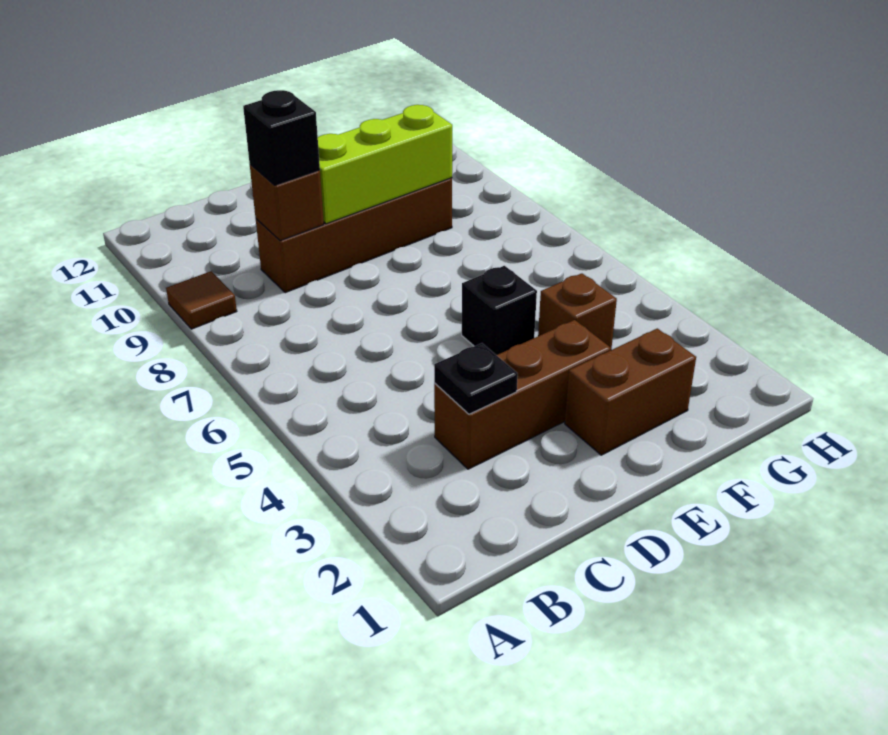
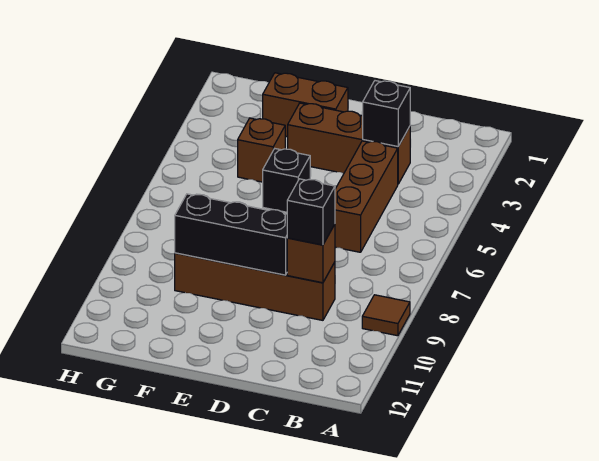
black 1x1 plate [434,343,518,414] -> black 1x1 brick [362,81,410,146]
none -> brown 1x3 brick [335,141,398,252]
lime 1x3 brick [318,105,452,224] -> black 1x3 brick [175,194,287,275]

